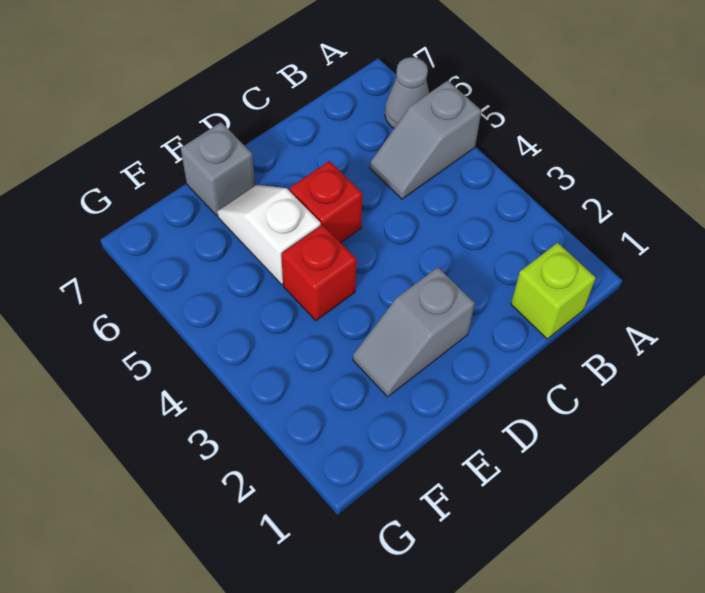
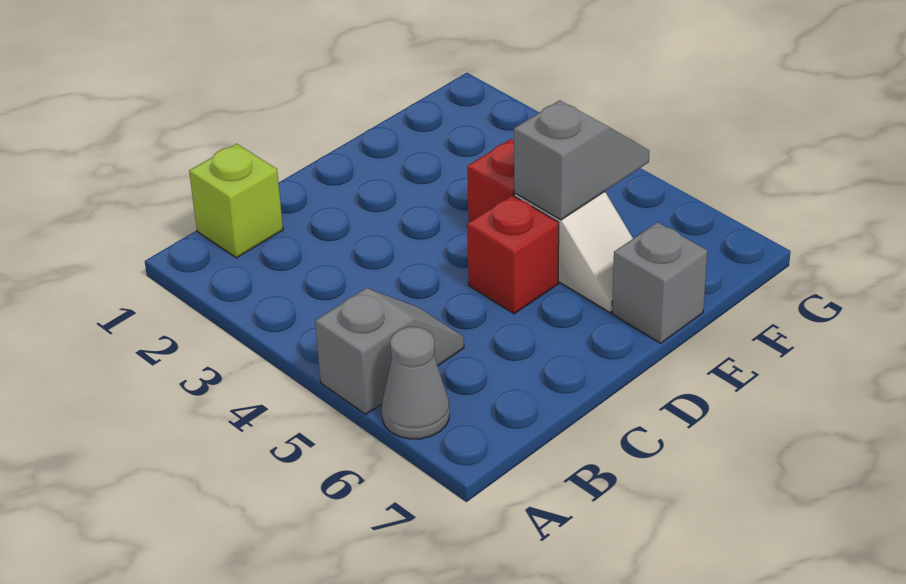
grey 1x2 slope [353,267,475,397] -> grey 1x2 slope moved to [514,100,649,220]

